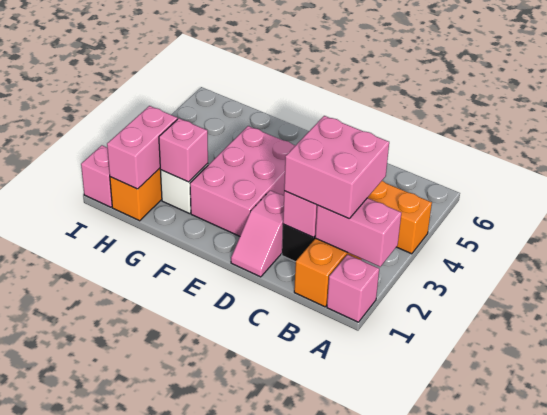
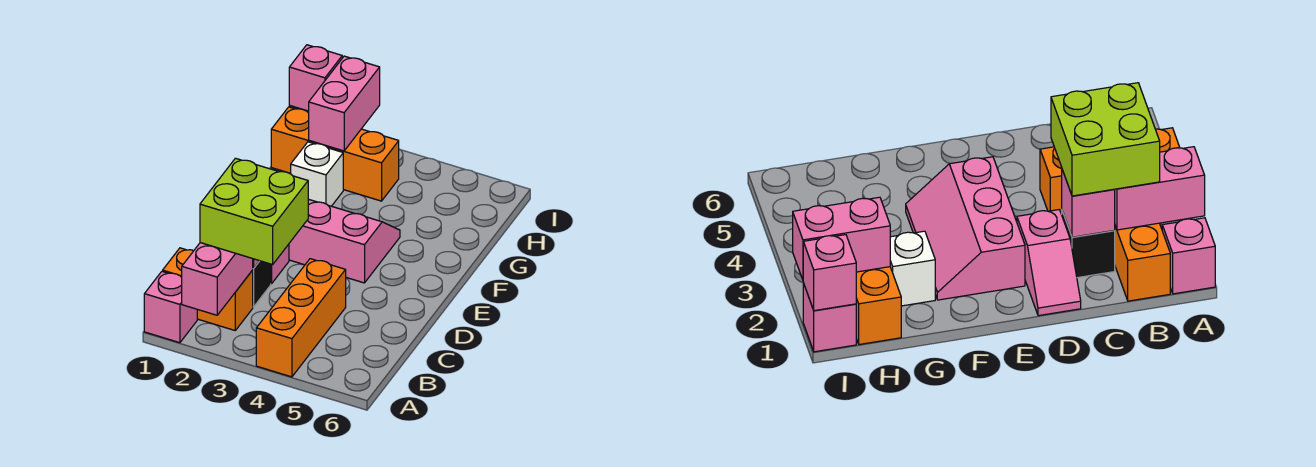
pink 2x2 brick [284,116,389,219] -> lime 2x2 brick [200,158,308,265]
pink 2x3 brick [190,126,295,236] -> pink 2x3 slope [289,199,400,283]
pink 1x1 brick [159,118,208,182] -> pink 1x1 brick moved to [289,45,342,111]
pink 1x2 brick [107,106,177,189] -> pink 1x2 brick turned to [308,56,380,151]

